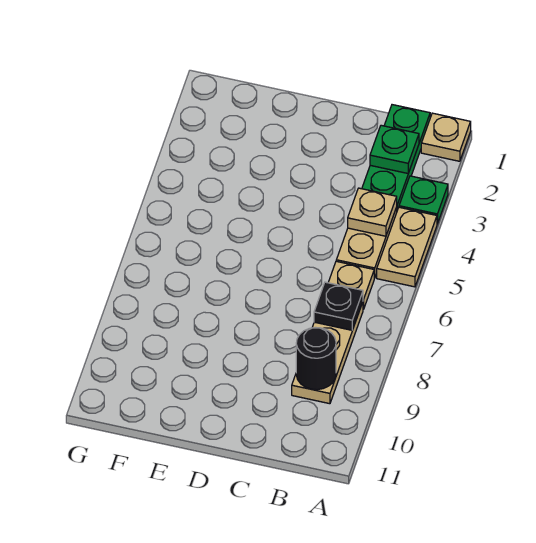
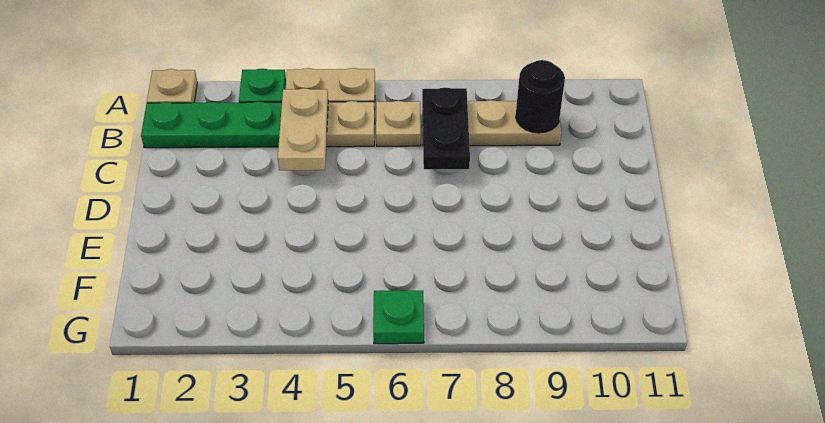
green 1x1 plate [370,125,419,173] -> green 1x1 plate moved to [373,291,424,344]
tan 1x1 plate [348,188,397,236] -> tan 1x2 plate [278,88,328,170]
black 1x1 plate [314,282,363,330] -> black 1x2 plate [422,88,470,169]

